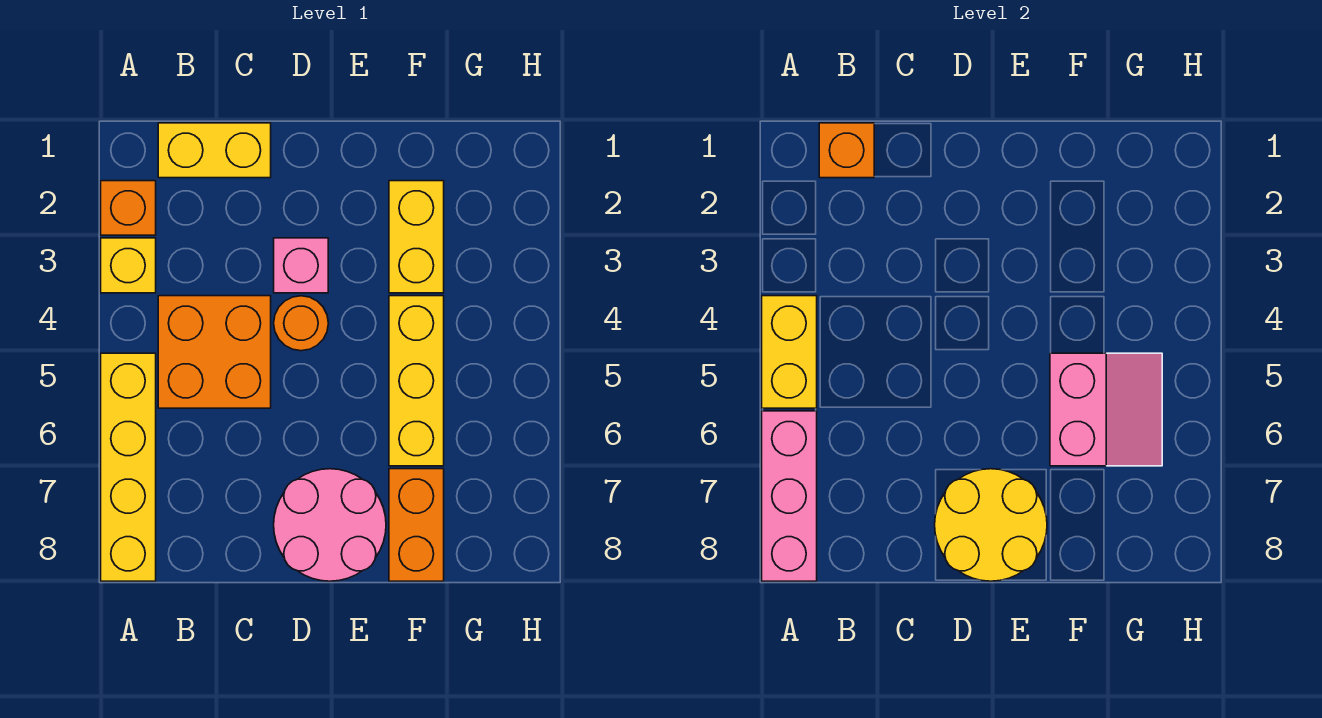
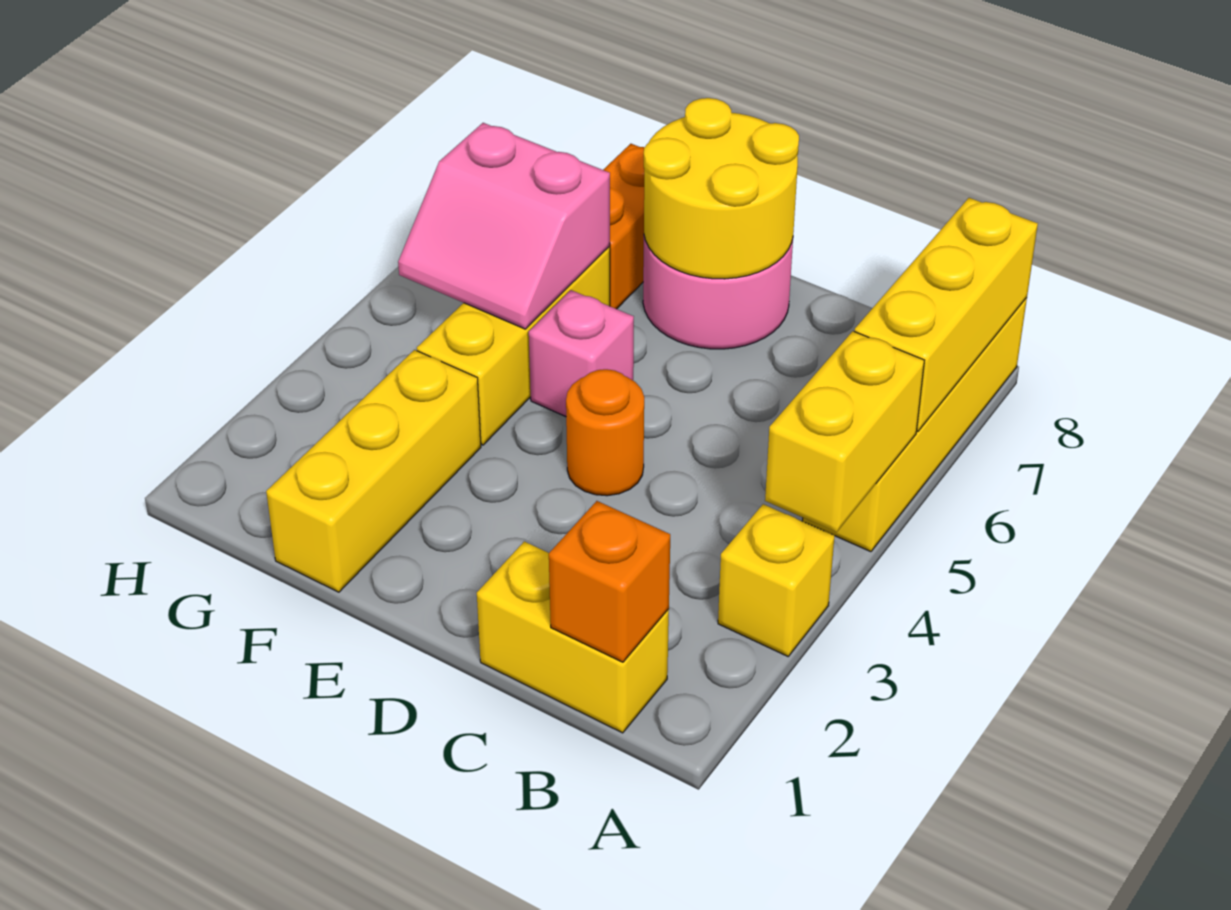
orange 1x1 brick [101,181,156,235] -> none
pink 1x3 brick [762,411,817,581] -> yellow 1x3 brick [855,198,1038,431]
orange 2x2 brick [158,296,271,408] -> none
pink 1x1 brick [274,238,328,293] -> pink 1x1 brick moved to [529,290,634,417]
yellow 1x2 brick [389,181,444,293] -> yellow 1x3 brick [266,350,481,592]
pink 2x2 slope [1050,353,1162,466] -> pink 2x2 slope turned to [398,123,610,329]

